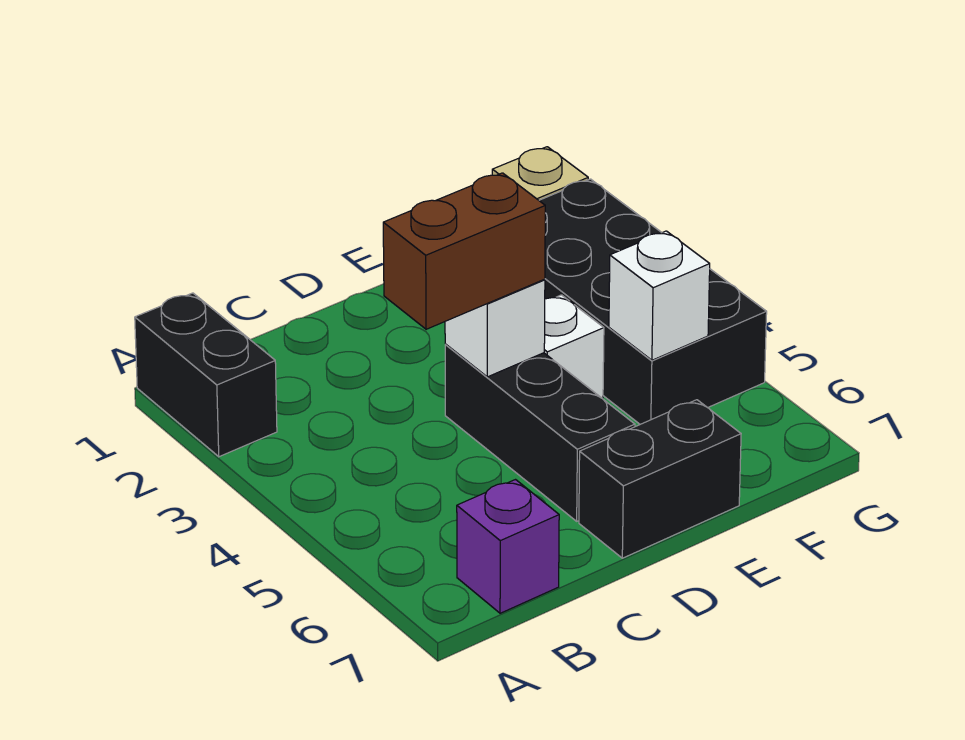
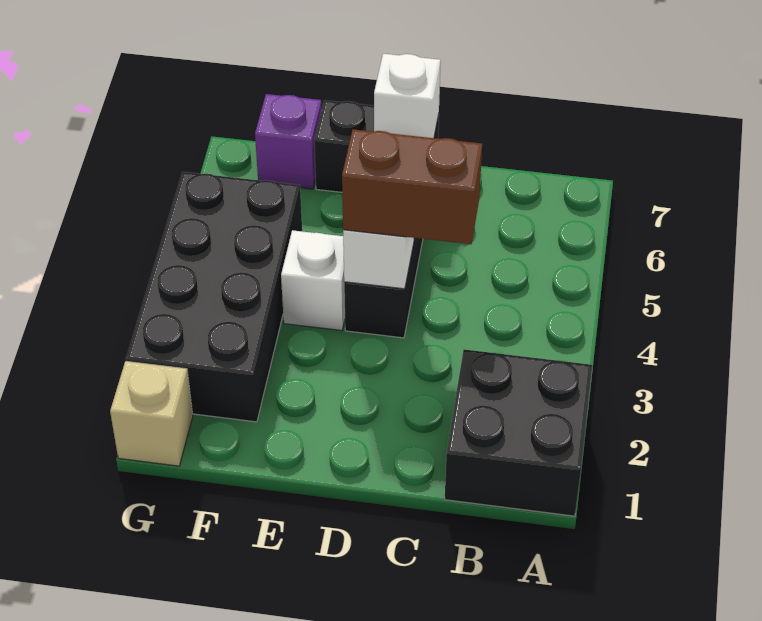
black 1x2 brick [135,293,277,457] -> black 2x2 brick [445,349,592,516]
purple 1x1 brick [457,480,559,613] -> purple 1x1 brick moved to [255,94,322,189]
white 1x1 brick [609,231,710,360] -> white 1x1 brick moved to [374,54,441,138]

